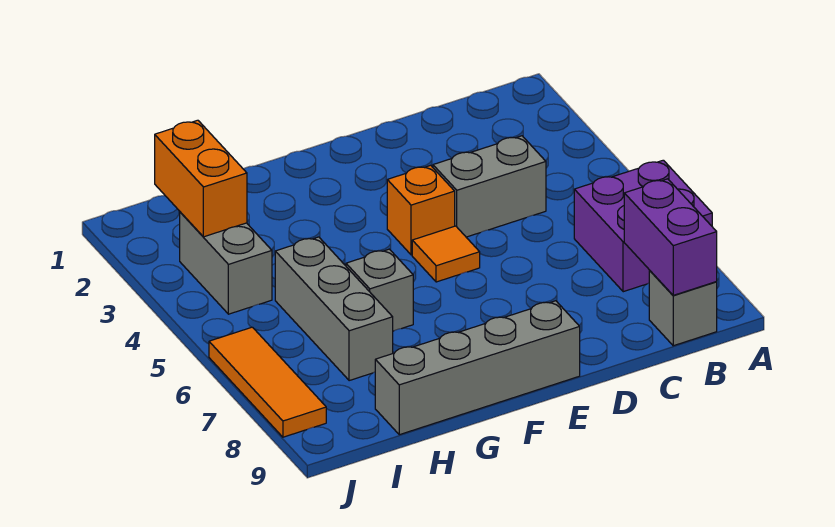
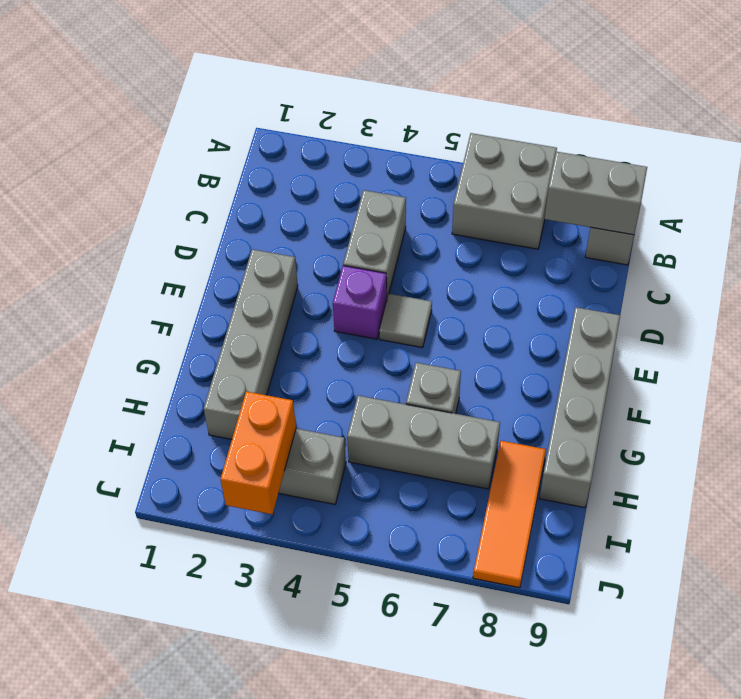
purple 2x2 brick [574,160,712,292] -> grey 2x2 brick [452,133,557,249]
purple 1x2 brick [624,179,717,295] -> grey 1x2 brick [545,151,647,235]
none -> grey 1x4 brick [204,249,298,439]
orange 1x1 brick [387,165,455,255] -> purple 1x1 brick [333,266,387,339]
orange 1x1 tile [412,226,480,282] -> grey 1x1 tile [379,294,432,348]
orange 1x2 brick [155,120,247,237] -> orange 1x2 brick turned to [220,391,296,514]
orange 1x3 tile [209,327,326,437] -> orange 1x3 tile turned to [473,441,546,588]

